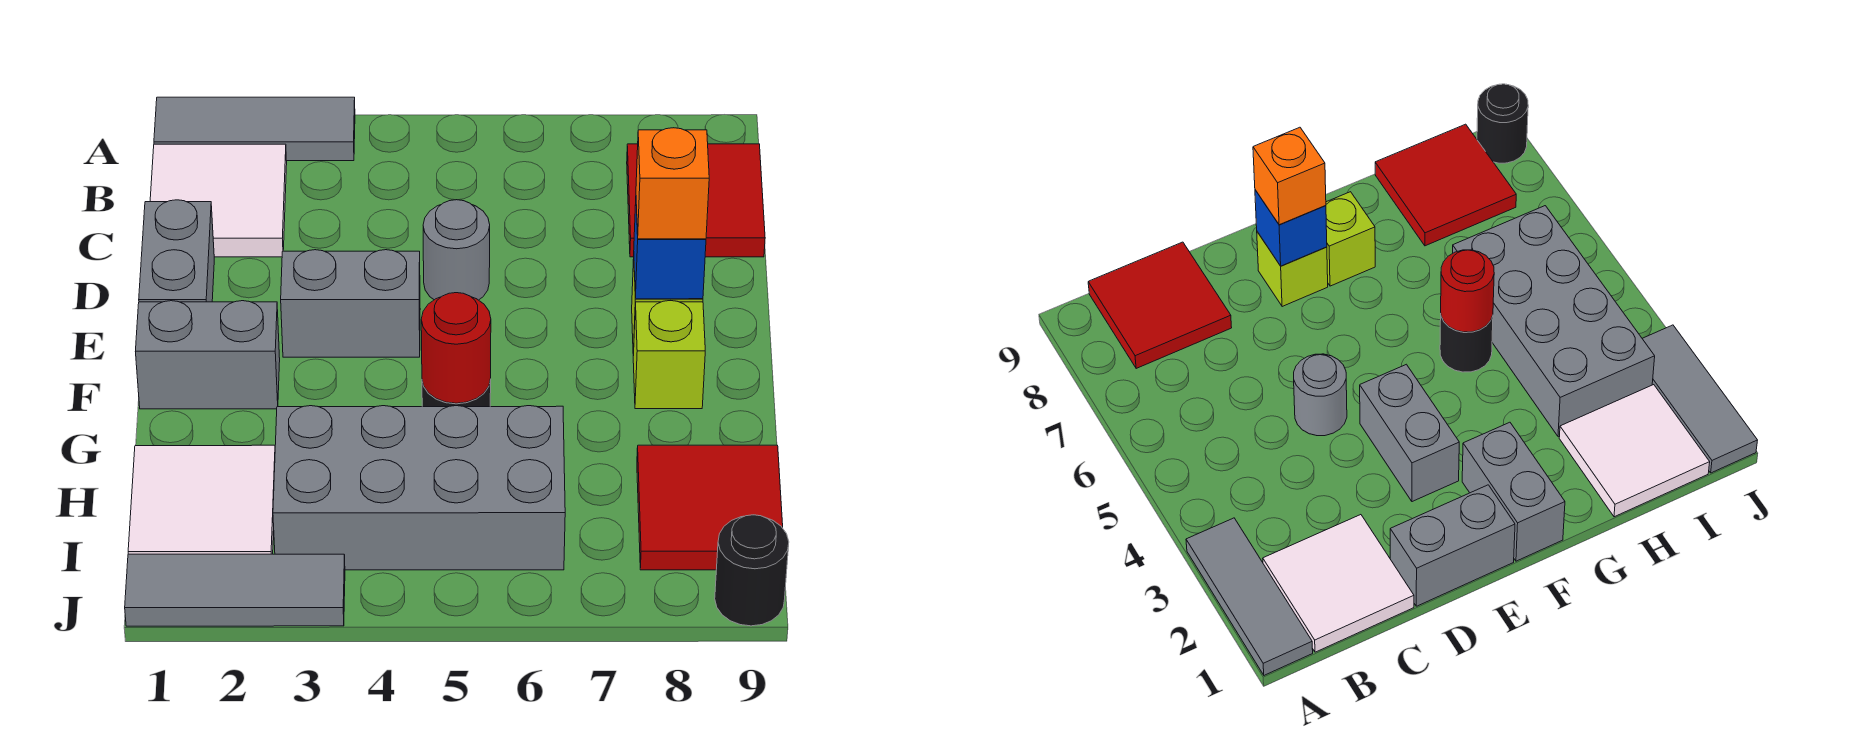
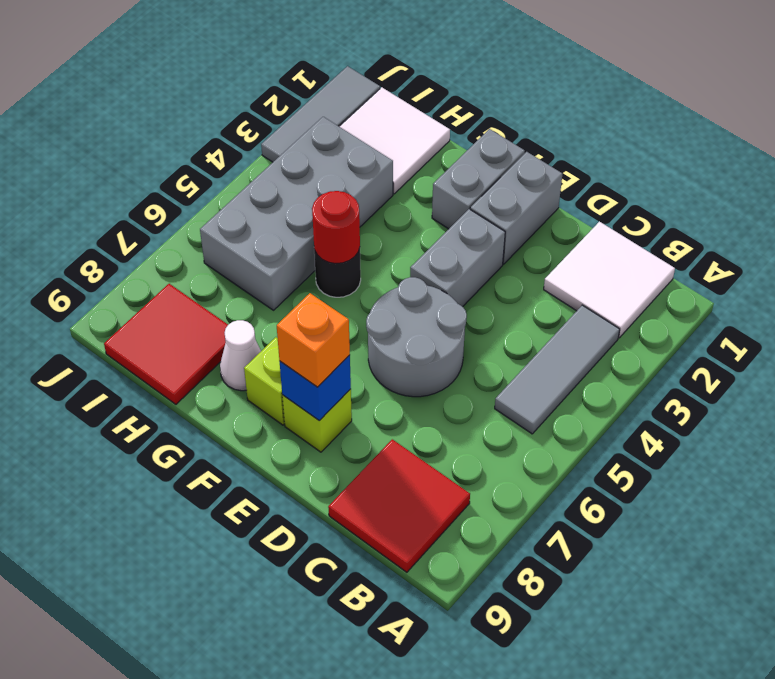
grey 1x3 tile [154,97,355,161] -> grey 1x3 tile moved to [495,305,620,434]
grey 1x2 brick [139,200,214,302] -> grey 1x2 brick turned to [470,152,562,264]
grey 1x1 round brick [423,200,490,300] -> grey 2x2 round brick [366,277,467,397]
none -> white 1x1 cone [220,320,261,391]
black 1x1 round brick [715,515,789,626] -> none

